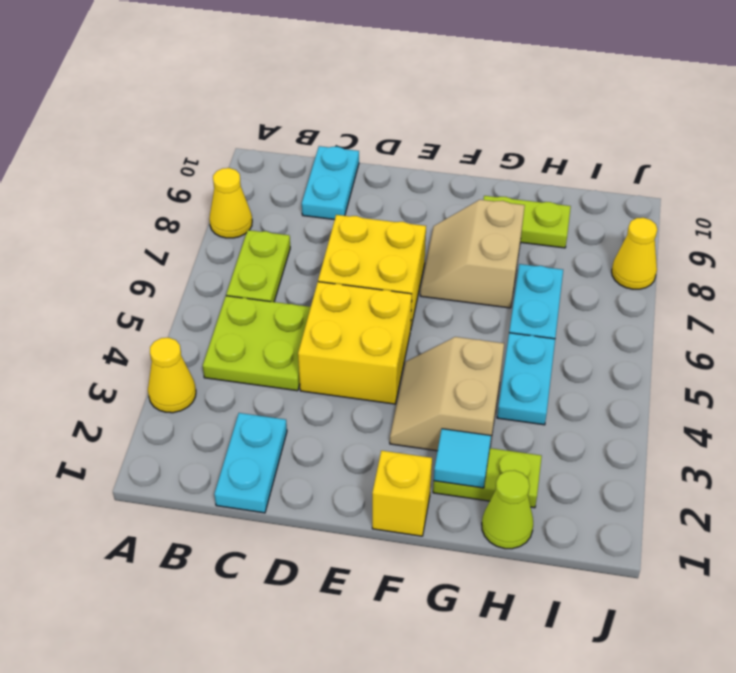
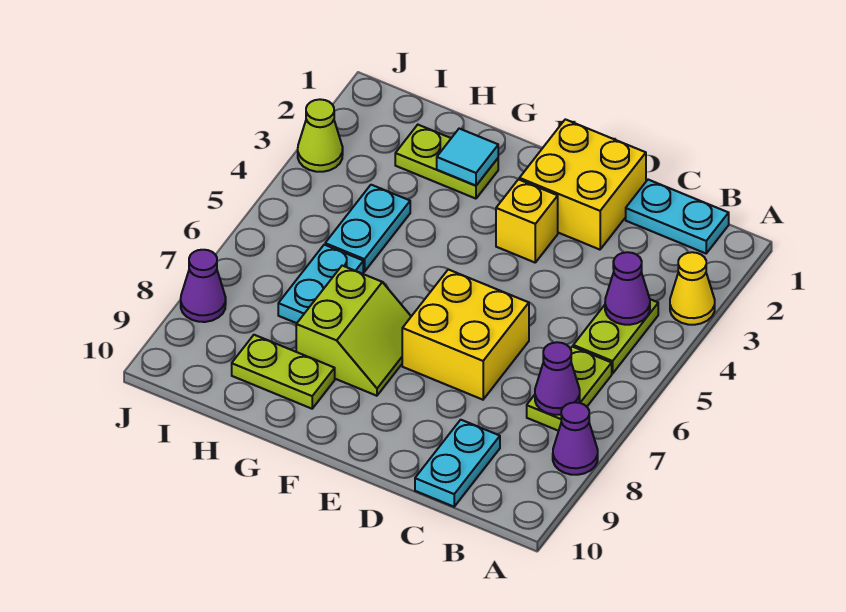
yellow 1x1 cone [209,168,252,238] -> purple 1x1 cone [553,402,598,475]
lime 2x2 plate [203,296,311,391] -> lime 1x2 plate [573,299,658,374]
none -> purple 1x1 cone [605,252,650,325]
none -> purple 1x1 cone [535,342,580,415]
cyan 1x2 plate [214,413,287,513] -> cyan 1x2 plate turned to [626,180,729,253]
yellow 2x2 brick [298,282,412,404] -> yellow 2x2 brick moved to [519,119,646,250]
yellow 1x1 brick [372,451,432,536] -> yellow 1x1 brick moved to [496,179,558,262]
tan 2x2 slope [390,337,504,451] -> none
tan 2x2 slope [420,200,525,308] -> lime 2x2 slope [296,266,411,396]
lime 1x1 cone [482,470,533,549] -> lime 1x1 cone moved to [298,99,343,172]
yellow 1x1 cone [612,218,657,289] -> purple 1x1 cone [181,250,226,322]

